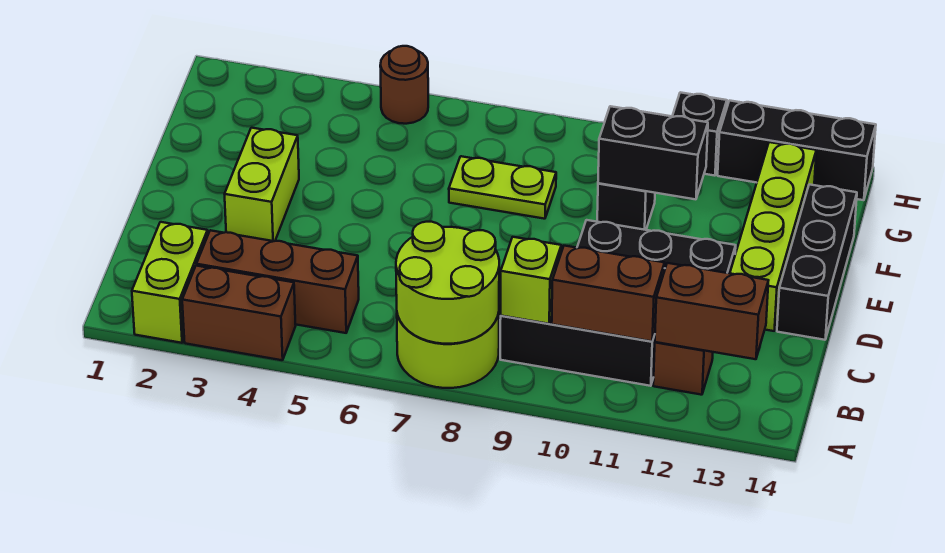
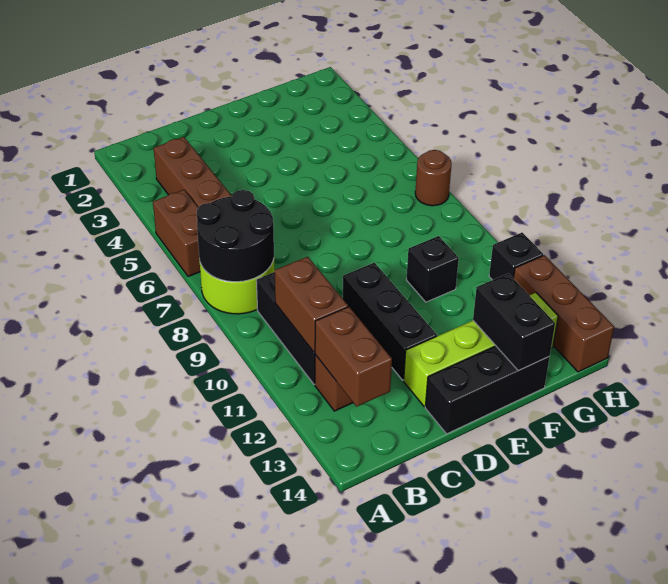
lime 1x2 brick [132,222,208,343] -> none
brown 1x2 brick [182,266,296,360] -> brown 1x2 brick moved to [153,190,200,277]
lime 2x2 round brick [396,222,499,344] -> black 2x2 round brick [197,190,274,282]
lime 1x1 brick [501,237,561,324] -> none
lime 1x2 brick [225,128,299,241] -> none
lime 1x2 plate [449,156,556,219] -> none
black 1x2 brick [598,106,708,199] -> black 1x2 brick moved to [473,274,555,371]
brown 1x1 round brick [380,46,428,124] -> brown 1x1 round brick moved to [415,150,452,206]
black 1x3 brick [718,101,876,200] -> brown 1x3 brick [513,255,614,372]

